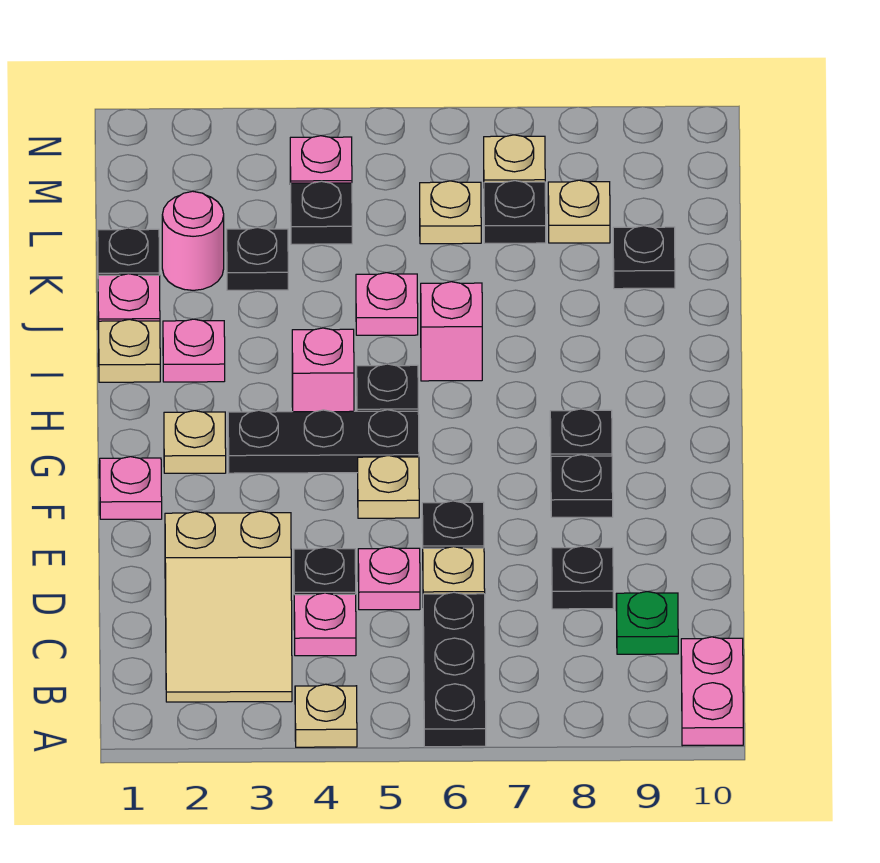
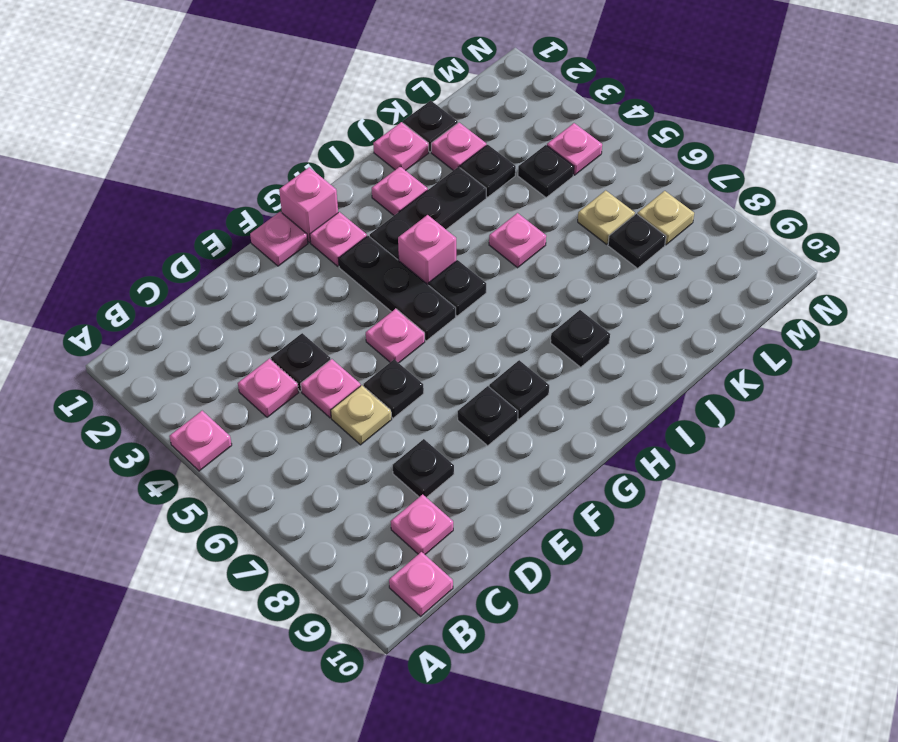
tan 1x1 plate [295,684,357,747] -> pink 1x1 plate [169,411,232,471]
black 1x3 plate [423,592,486,747] -> black 1x3 plate moved to [370,167,486,261]
pink 1x2 plate [681,637,743,746] -> pink 1x1 plate [389,552,453,616]
tan 2x3 slope [165,511,292,702] -> none
green 1x1 plate [616,592,678,654] -> pink 1x1 plate [391,494,453,554]
tan 1x1 plate [358,456,419,518] -> pink 1x1 plate [366,309,425,363]
tan 1x1 plate [164,411,226,473] -> pink 1x1 plate [310,212,367,266]
tan 1x1 plate [99,319,160,382] -> none
pink 1x1 brick [421,282,482,381] -> pink 1x1 brick moved to [279,167,338,243]
pink 1x1 round brick [162,191,224,290] -> pink 1x1 plate [431,123,486,171]
black 1x1 plate [613,226,675,289] -> black 1x1 plate moved to [551,310,610,367]
tan 1x1 plate [548,180,610,243] -> none

